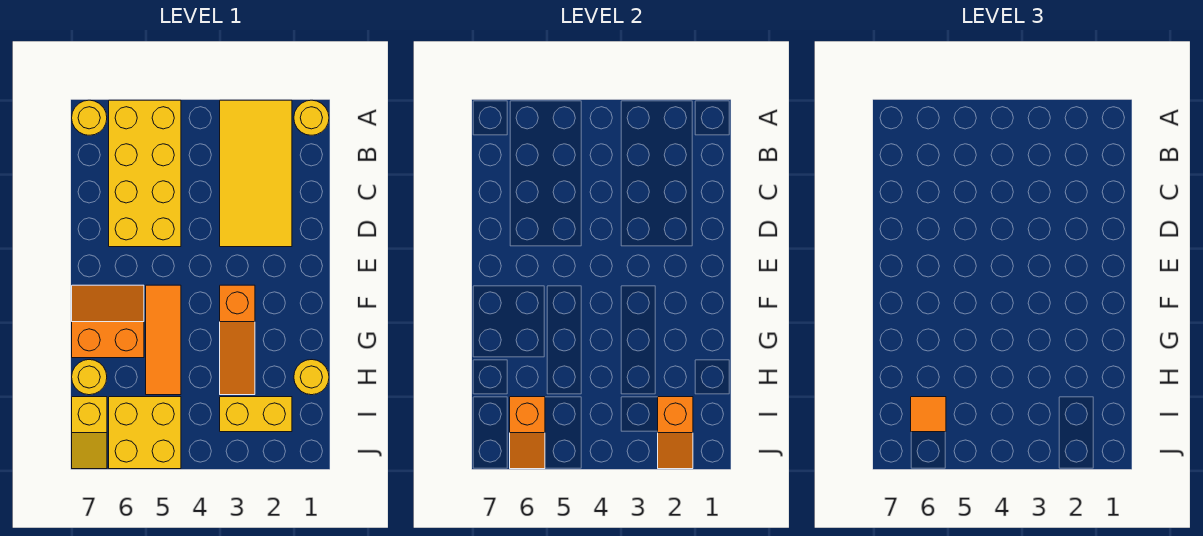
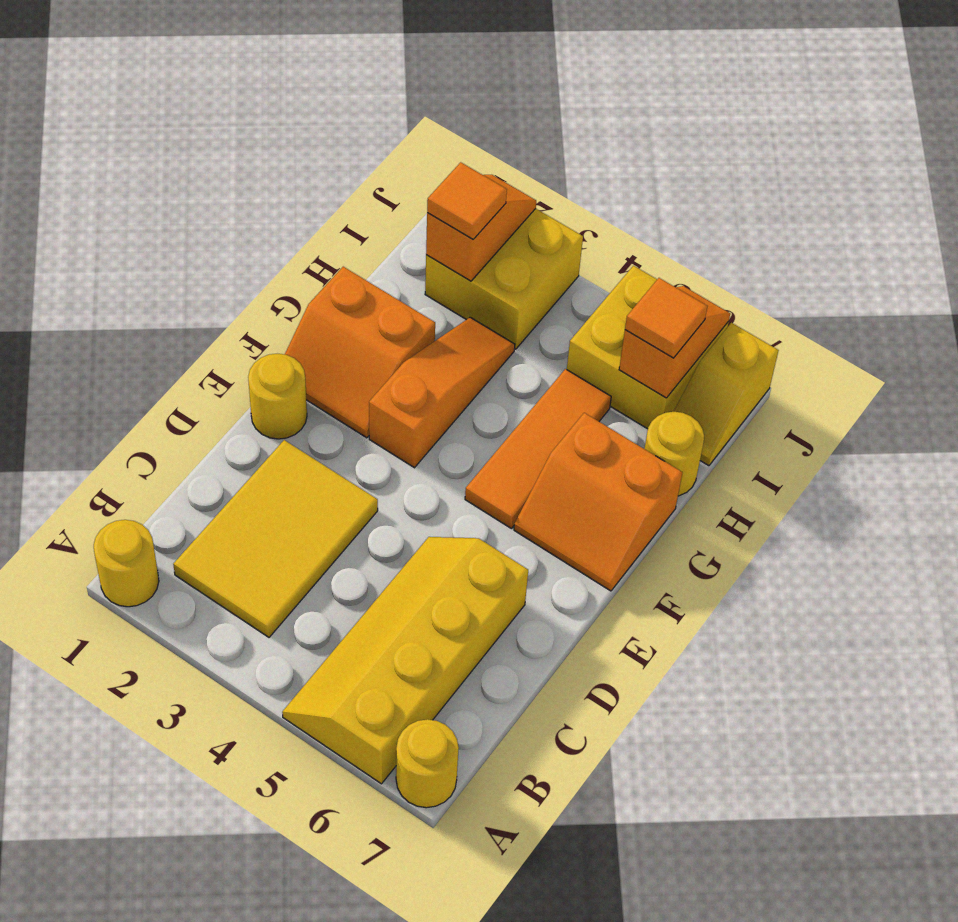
yellow 2x4 tile [220,100,292,247] -> yellow 2x3 tile [173,440,378,637]
yellow 2x4 brick [109,100,181,247] -> yellow 2x4 slope [282,537,528,784]
none -> orange 2x2 slope [285,267,435,438]
yellow 1x1 round brick [294,360,329,395] -> yellow 1x1 round brick moved to [248,354,307,439]
yellow 1x2 brick [220,397,292,432] -> yellow 2x2 brick [425,209,583,349]
none -> orange 1x1 tile [427,162,507,239]
yellow 1x2 slope [72,397,107,469] -> yellow 1x2 slope turned to [674,323,779,466]

